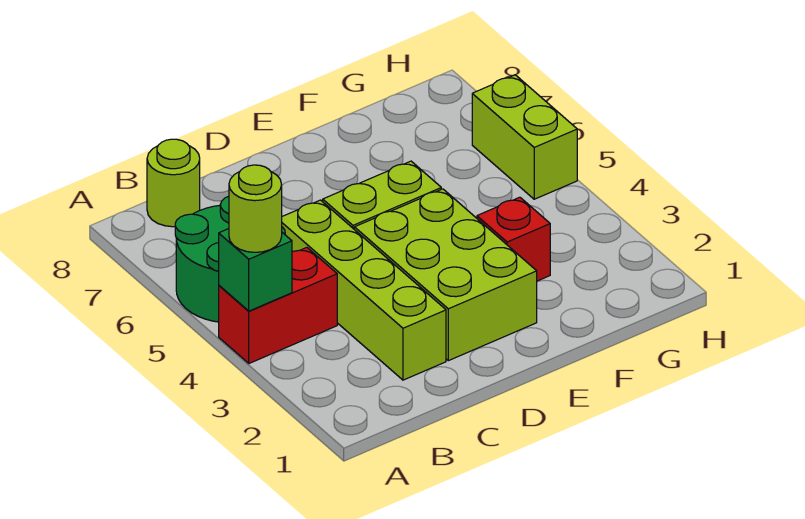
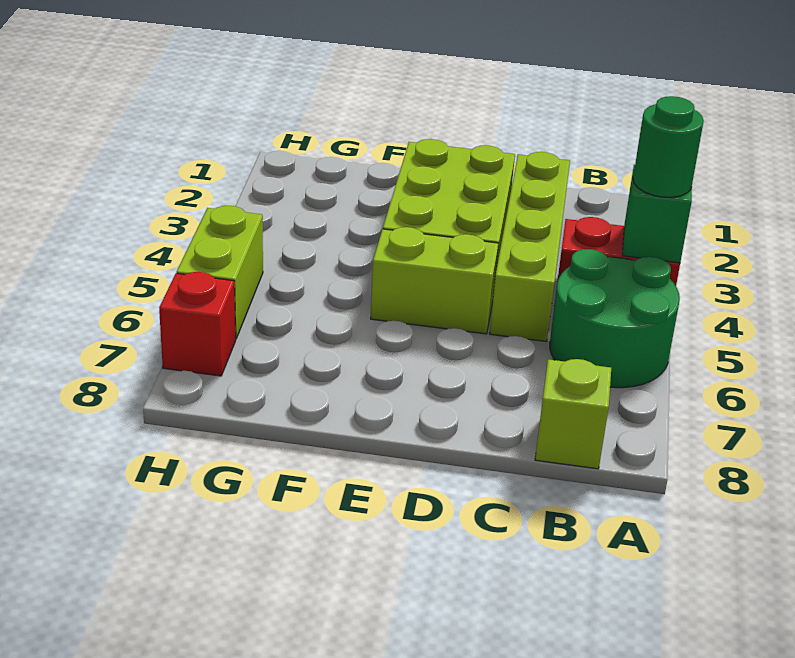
lime 1x1 round brick [229,165,282,252] -> green 1x1 round brick [633,96,704,197]
lime 1x1 round brick [147,139,200,227] -> lime 1x1 brick [535,359,611,469]
red 1x1 brick [477,197,550,281] -> red 1x1 brick moved to [159,272,236,376]

